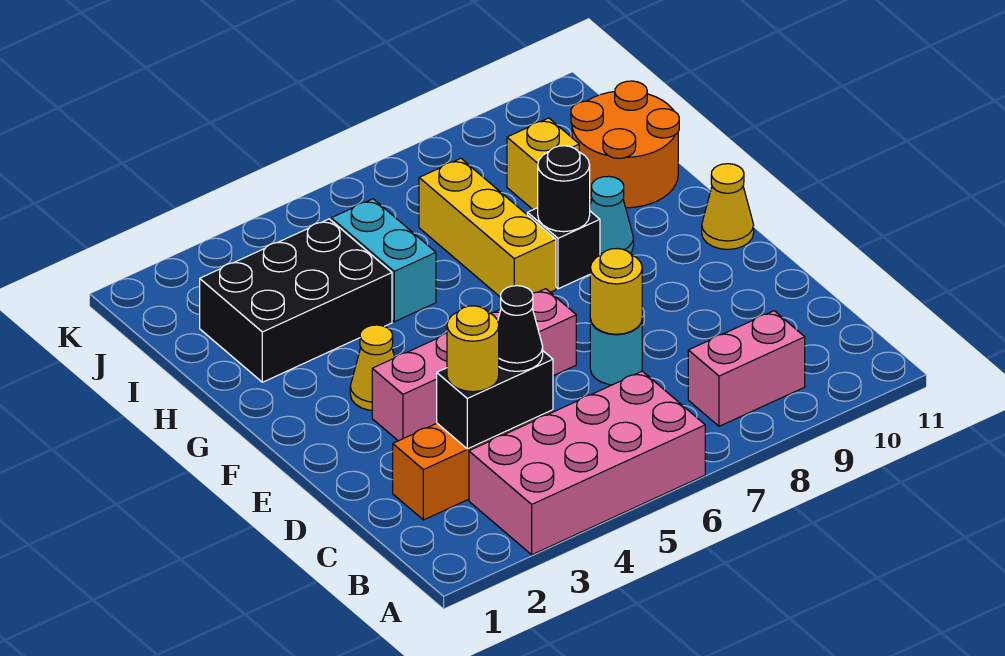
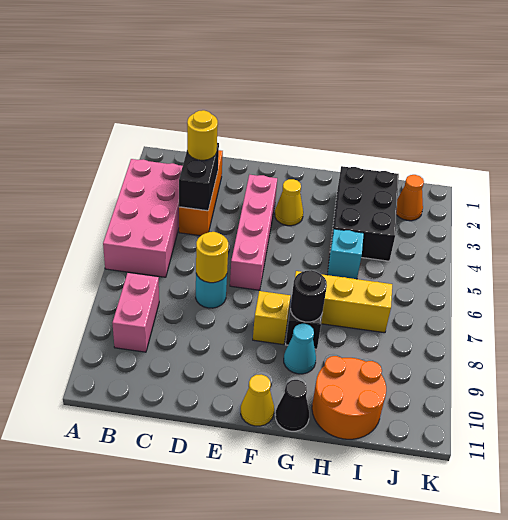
black 1x1 cone [498,286,543,371] -> black 1x1 cone moved to [275,380,309,431]
cyan 1x2 brick [331,199,436,322] -> cyan 1x1 brick [327,229,364,279]
yellow 1x1 brick [507,118,579,210] -> yellow 1x1 brick moved to [253,291,291,345]
none -> orange 1x1 cone [396,175,424,221]

